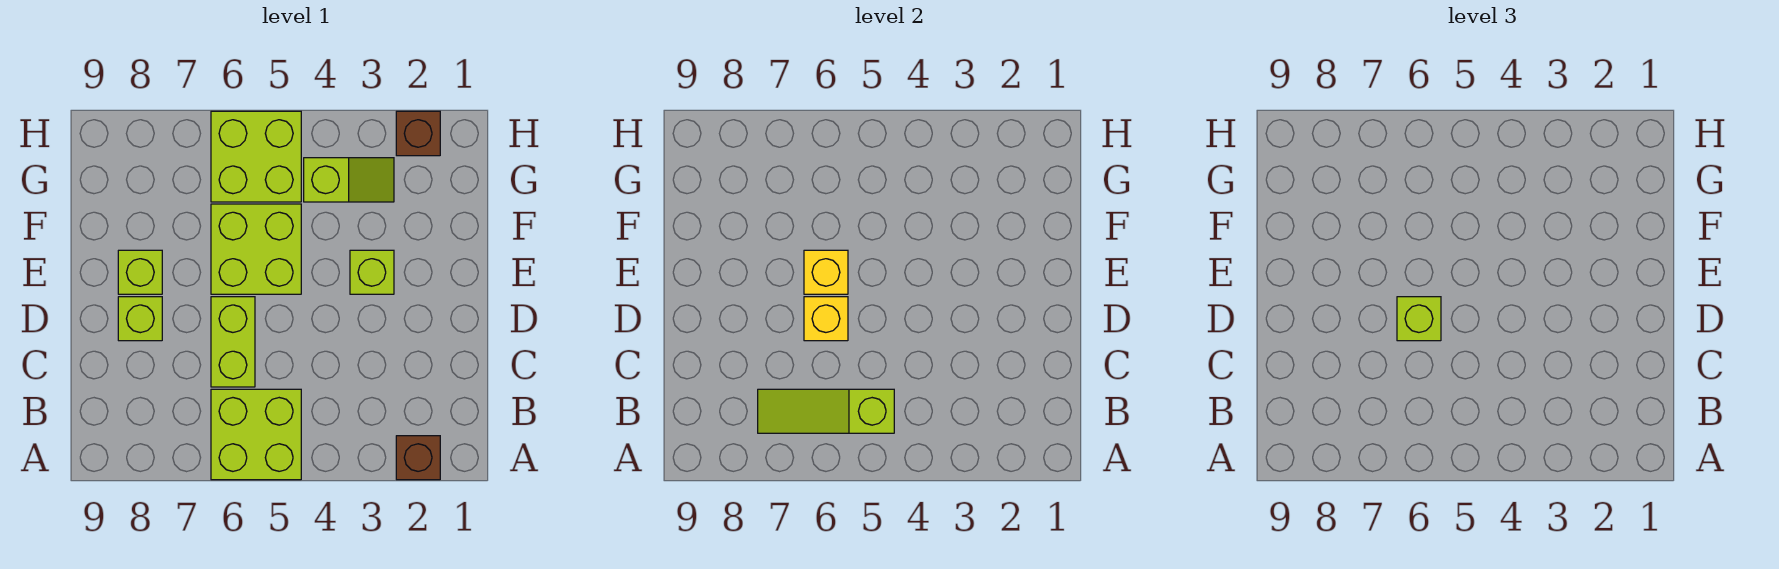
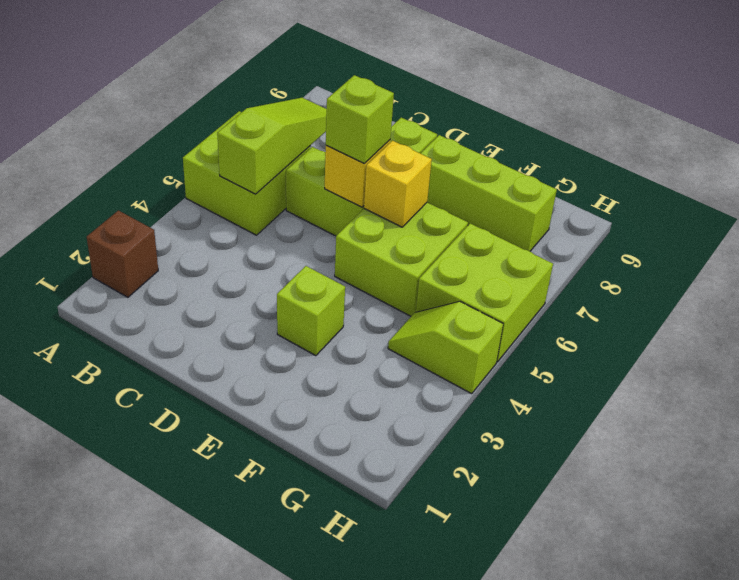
lime 1x1 brick [118,250,162,294] -> lime 1x3 brick [421,135,557,251]
lime 1x2 slope [304,158,394,202] -> lime 1x2 slope turned to [388,302,503,394]
brown 1x1 brick [396,111,440,156] -> none

